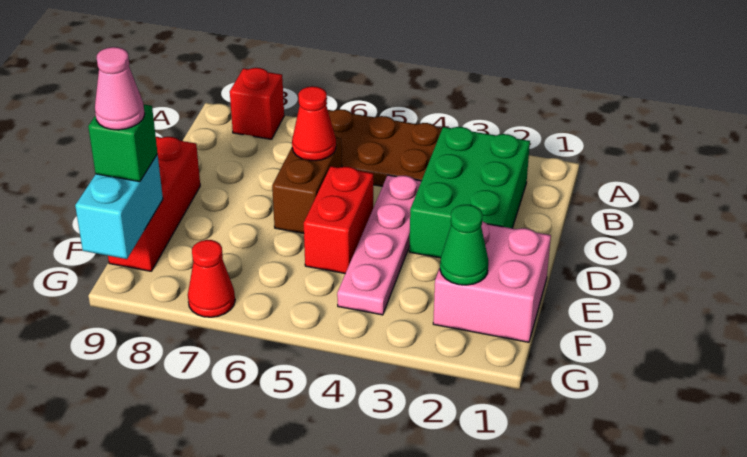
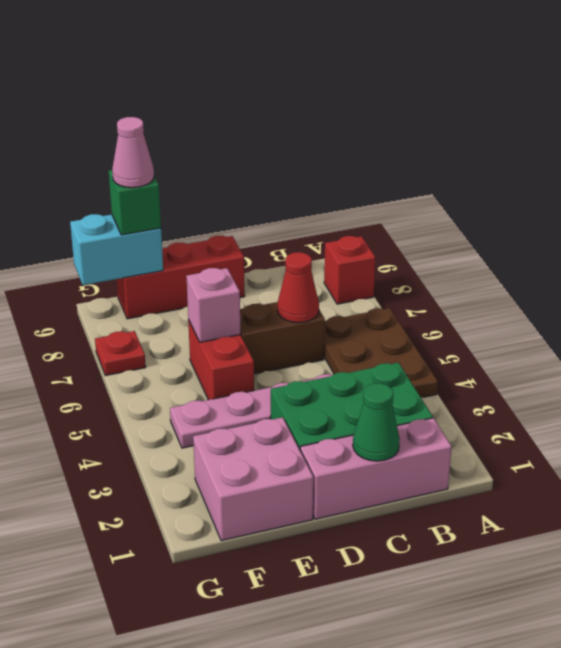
none -> pink 1x3 brick [300,418,452,519]
red 1x2 brick [304,166,373,274] -> red 1x2 brick turned to [188,320,254,400]
none -> pink 1x1 brick [187,268,241,342]
green 1x1 cone [440,205,489,285] -> green 1x1 cone moved to [353,383,400,461]
red 1x1 cone [188,240,235,317] -> red 1x1 plate [95,331,146,376]

